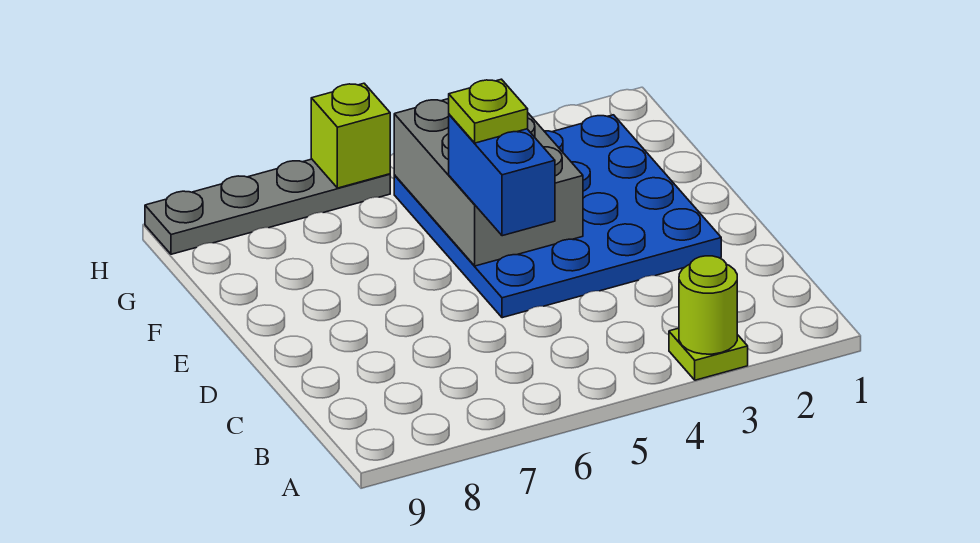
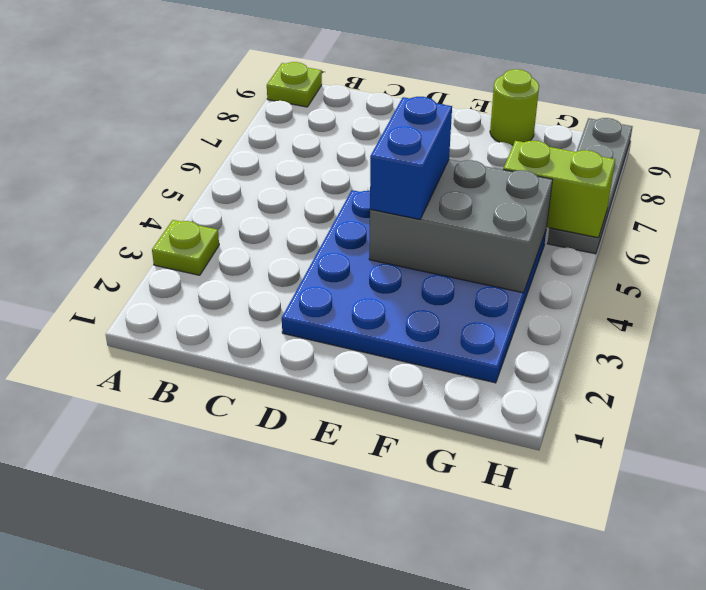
lime 1x1 round brick [679,256,737,354] -> lime 1x1 round brick moved to [490,69,539,145]
blue 1x2 brick [449,115,555,236] -> blue 1x2 brick turned to [370,97,452,219]
lime 1x1 plate [449,79,528,143] -> lime 1x1 plate moved to [267,62,322,107]
lime 1x1 brick [311,83,390,188] -> lime 1x2 brick [503,141,615,238]

